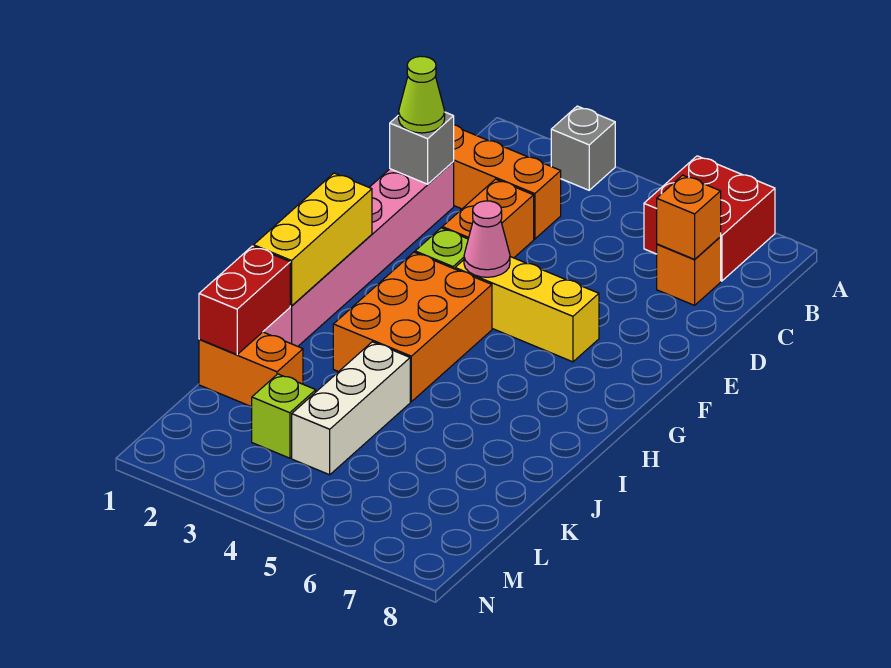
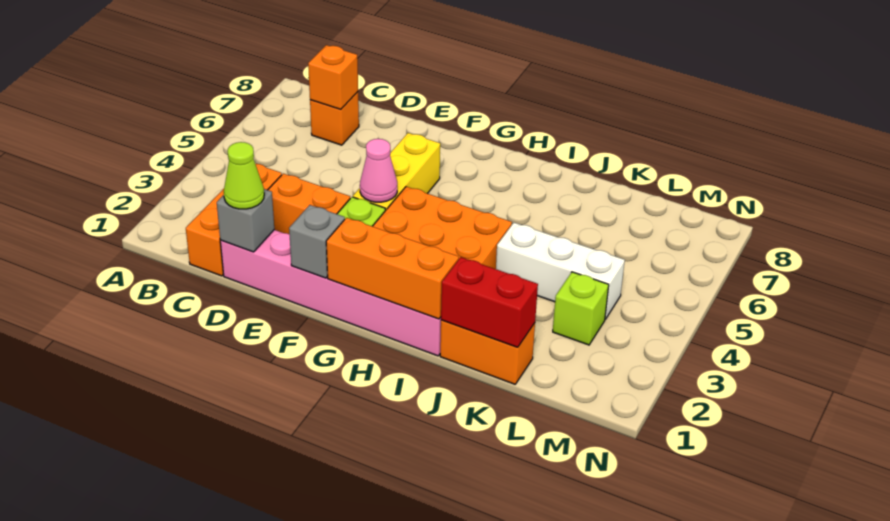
grey 1x1 brick [551,106,615,190] -> grey 1x1 brick moved to [289,205,345,278]
red 2x2 brick [644,156,775,281] -> none
yellow 1x3 brick [254,173,372,306] -> orange 1x3 brick [326,218,459,319]
orange 1x2 brick [199,332,303,407] -> orange 1x2 brick turned to [440,320,535,384]

